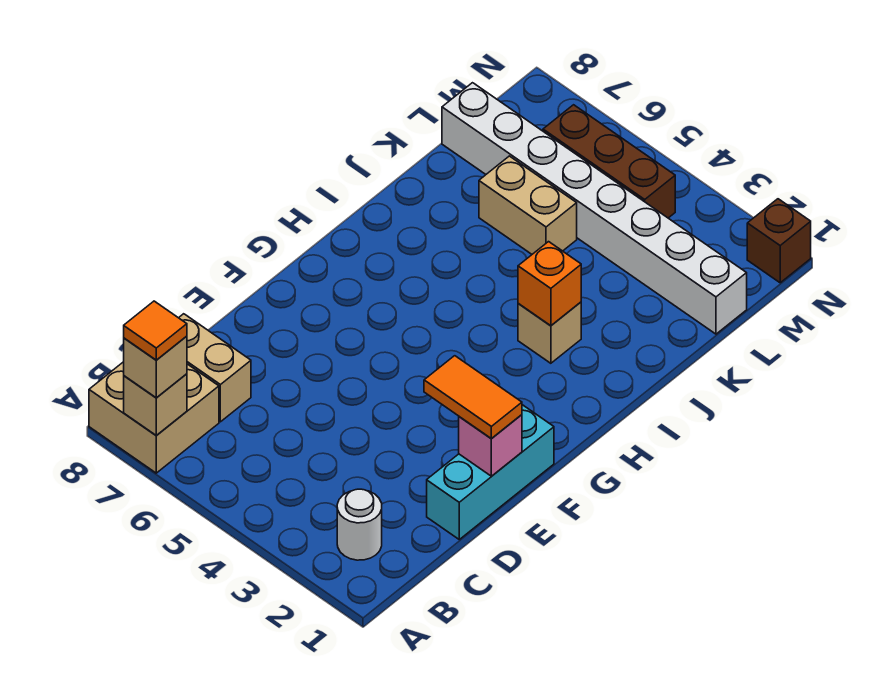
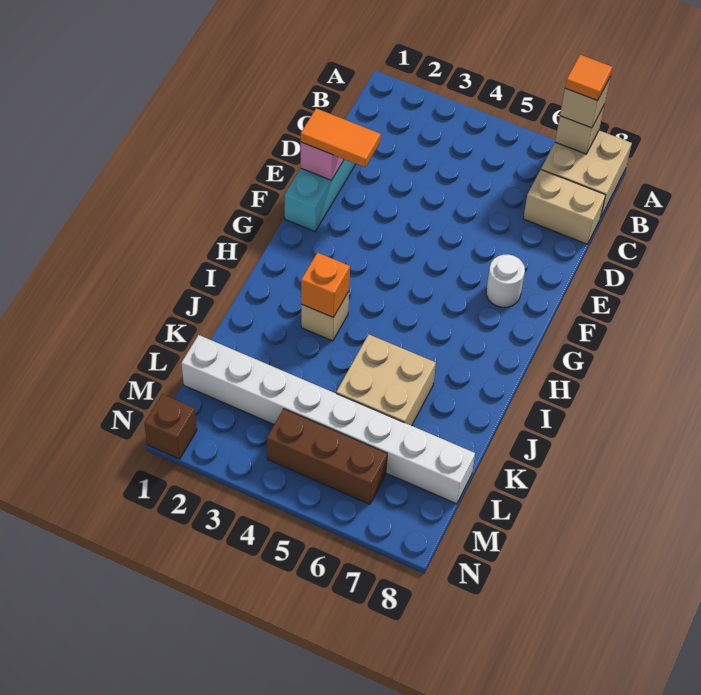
white 1x1 round brick [337,489,382,560] -> white 1x1 round brick moved to [486,254,525,307]
tan 1x2 brick [479,156,577,254] -> tan 2x2 brick [336,334,436,426]

